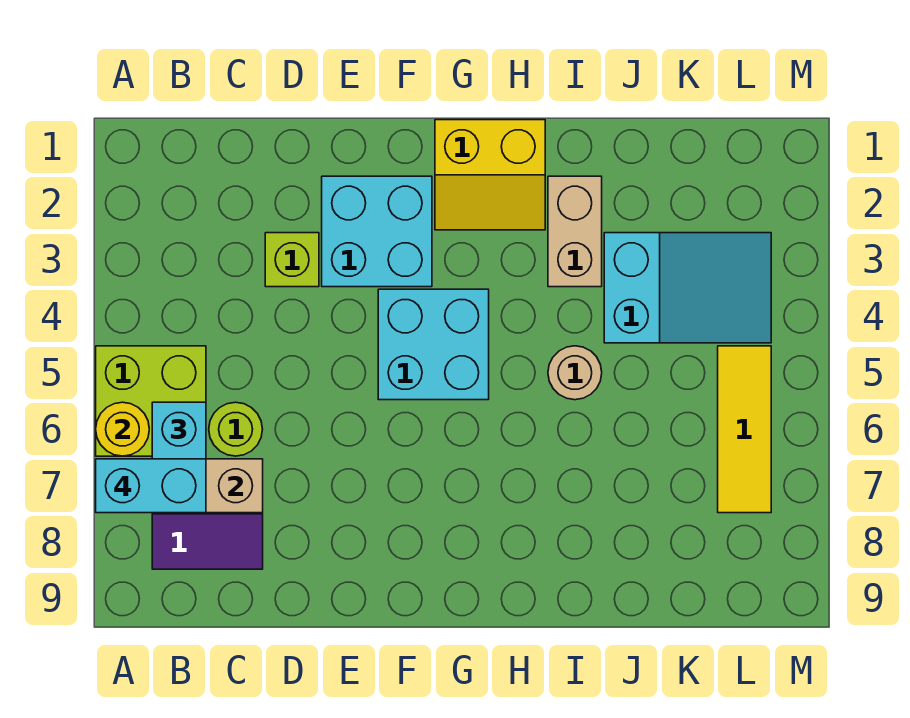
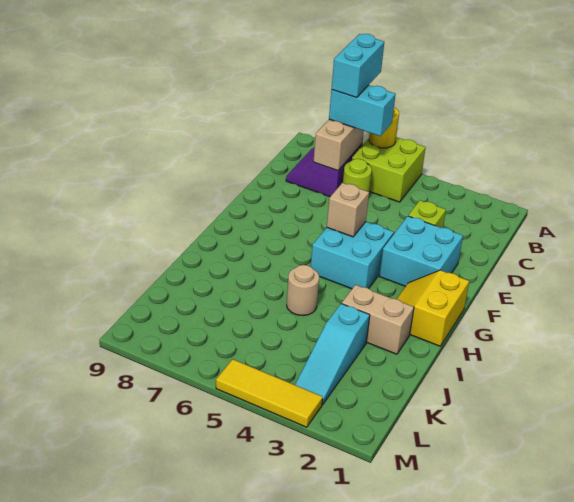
none -> tan 1x1 brick [327,183,369,237]
cyan 2x3 slope [604,233,771,343] -> cyan 1x3 slope [295,303,370,405]
yellow 1x3 tile [718,346,771,513] -> yellow 1x3 tile moved to [216,359,323,427]

